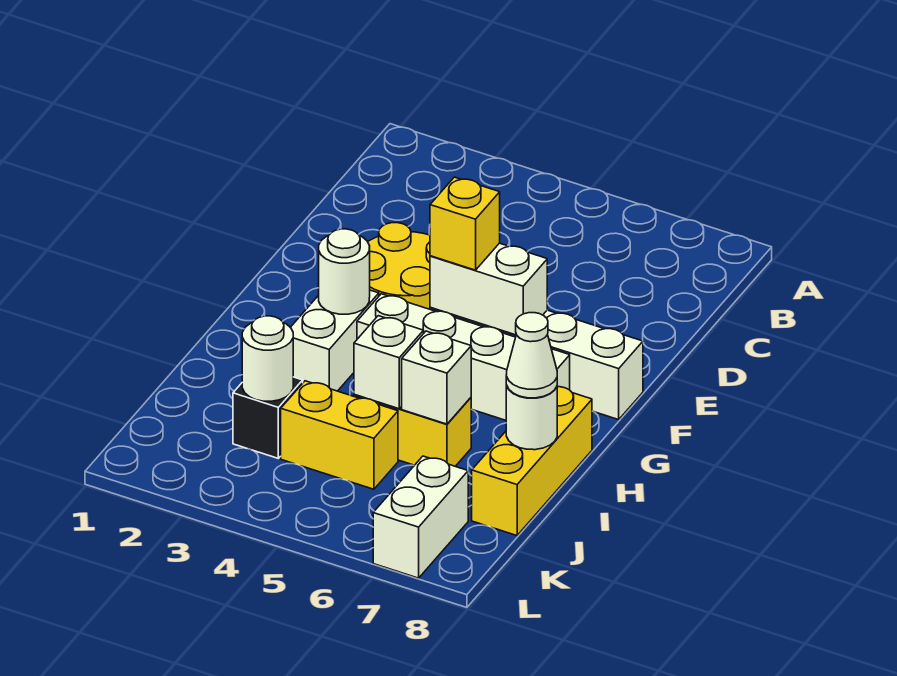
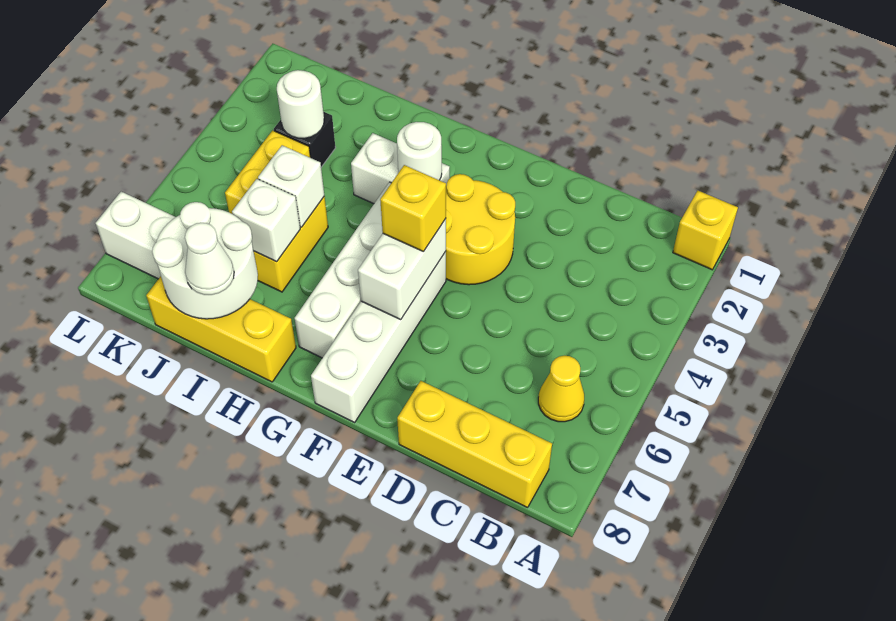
none -> yellow 1x1 brick [673,191,738,270]
none -> yellow 1x1 cone [538,356,584,422]
none -> yellow 1x3 brick [397,381,552,508]
white 1x1 round brick [506,385,557,450] -> white 2x2 round brick [152,202,258,319]

